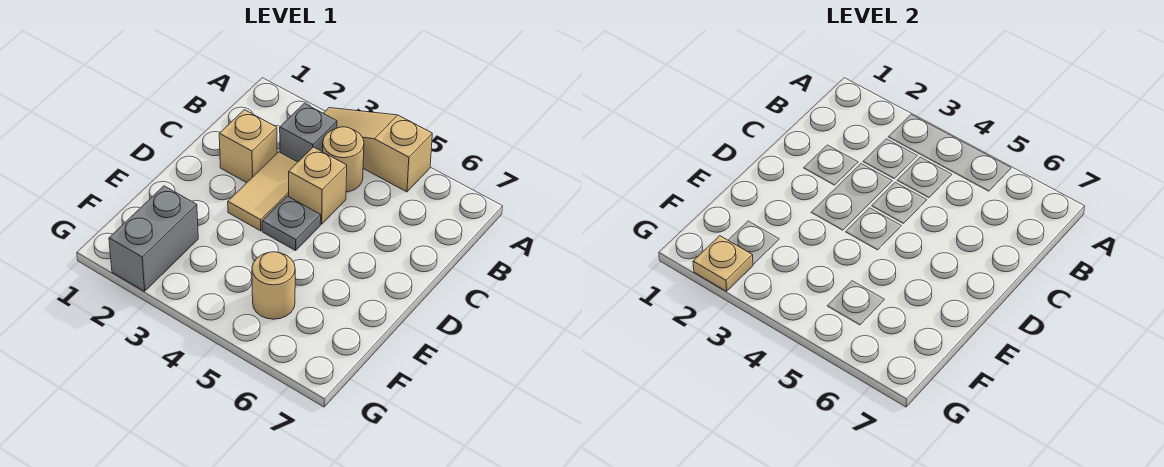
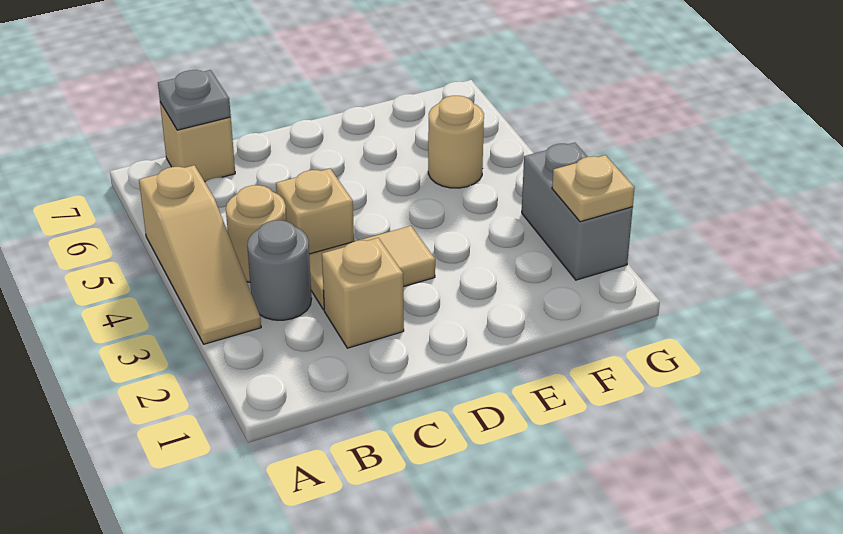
grey 1x1 brick [280,103,337,162] -> grey 1x1 round brick [247,220,312,320]
none -> tan 1x1 brick [160,102,235,182]
grey 1x1 plate [262,196,321,251] -> grey 1x1 plate moved to [158,70,231,130]
grey 1x2 brick [109,186,198,291] -> grey 1x2 brick turned to [522,143,633,280]

